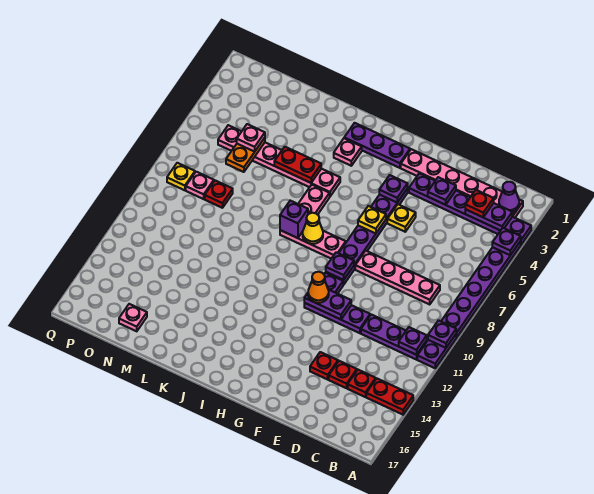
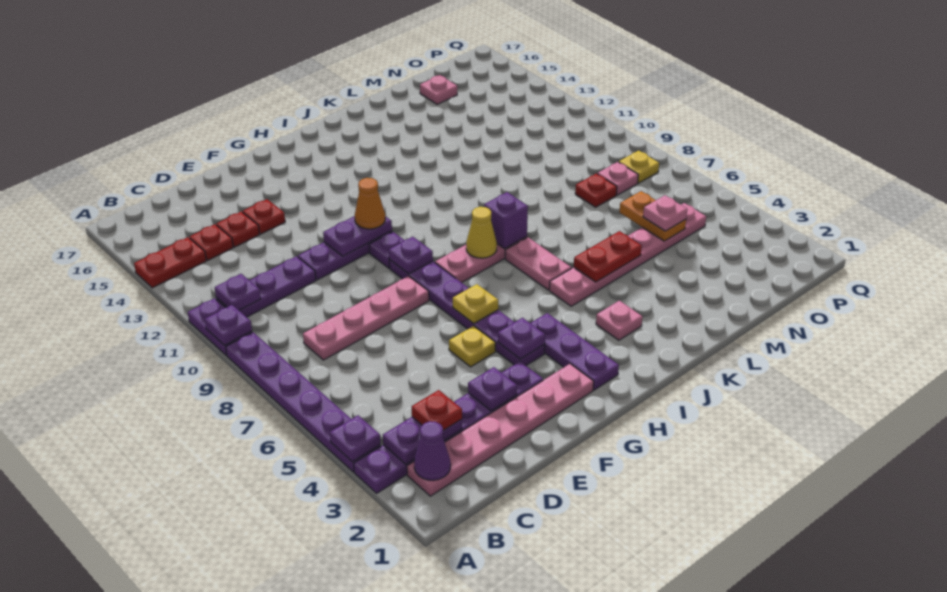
purple 1x3 plate [344,123,410,168] -> purple 1x3 plate turned to [531,313,619,390]

